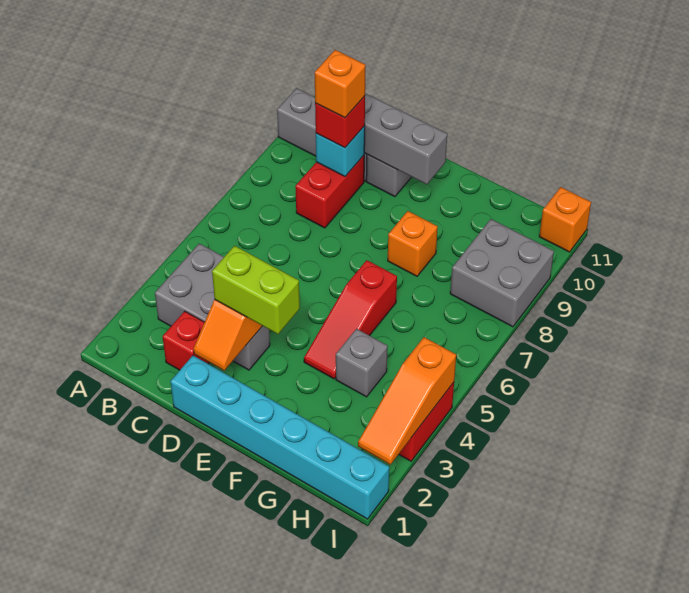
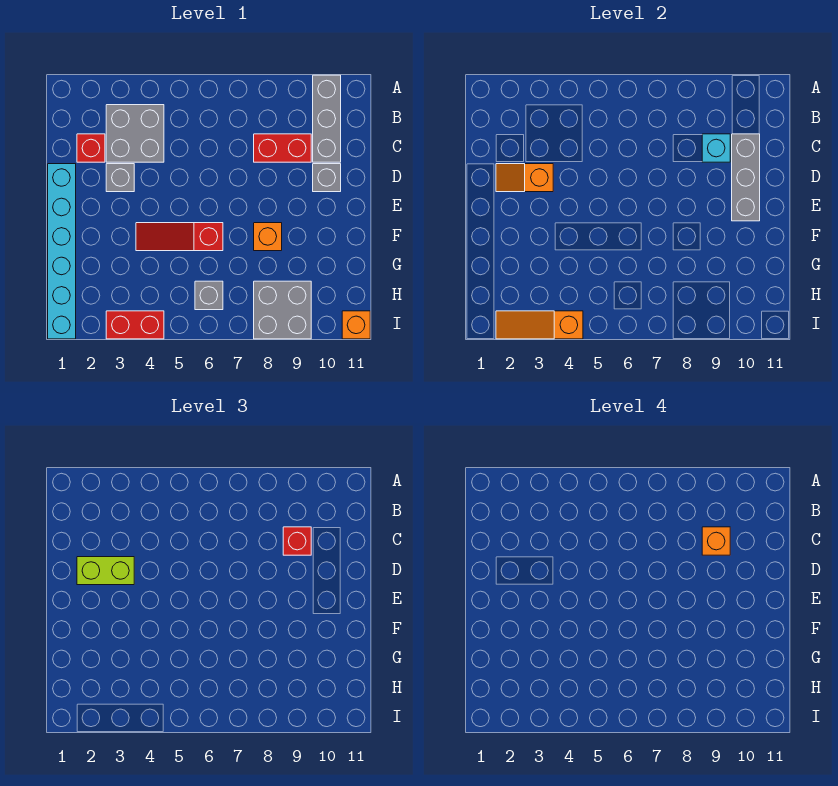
lime 1x2 brick [212,246,300,334] -> lime 1x2 brick turned to [77,557,134,585]
grey 1x1 brick [336,329,388,397] -> grey 1x1 brick moved to [195,281,223,310]

